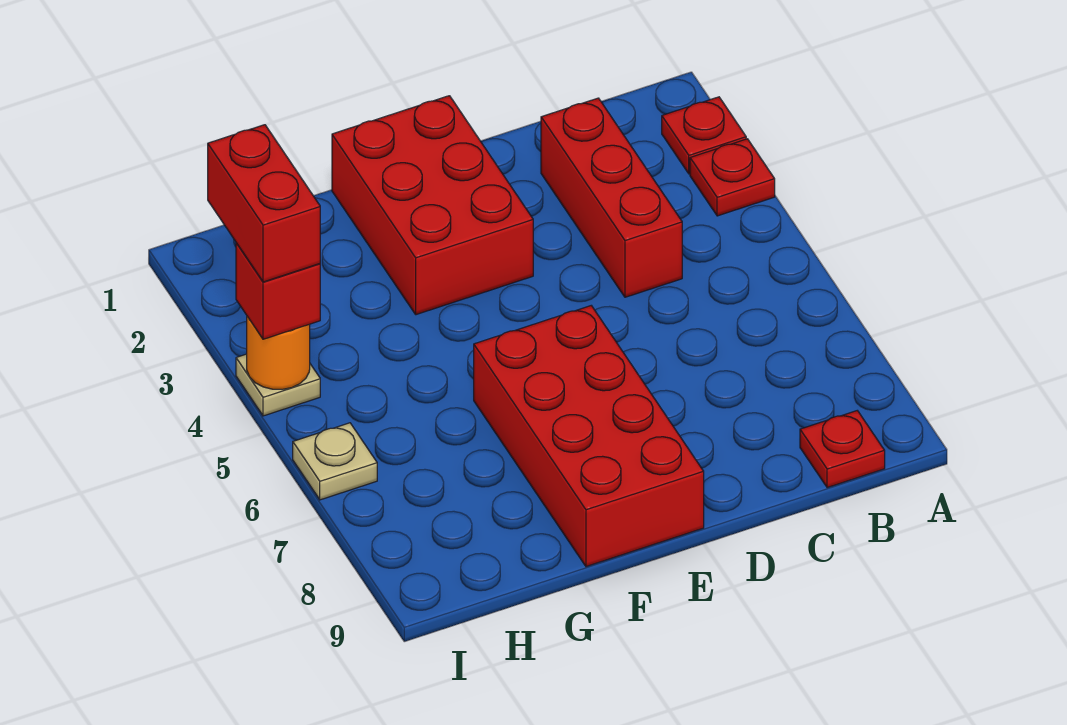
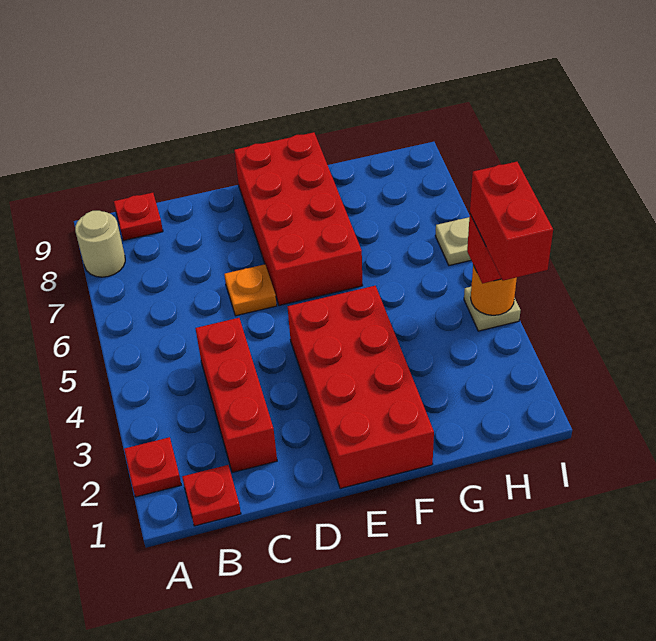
red 1x1 plate [690,139,775,216] -> red 1x1 plate moved to [182,465,241,526]
none -> tan 1x1 round brick [75,211,125,277]
none -> orange 1x1 plate [224,264,277,316]
red 2x3 brick [332,96,533,315] -> red 2x4 brick [288,286,434,489]

